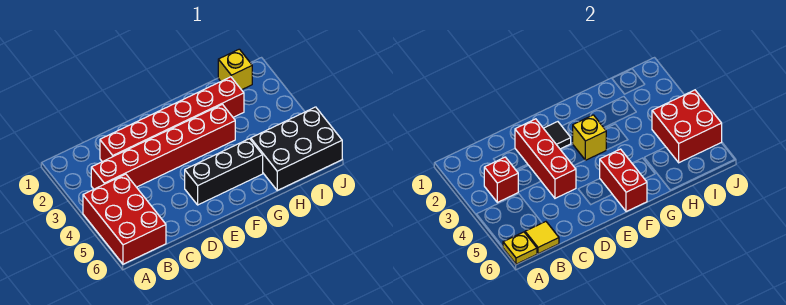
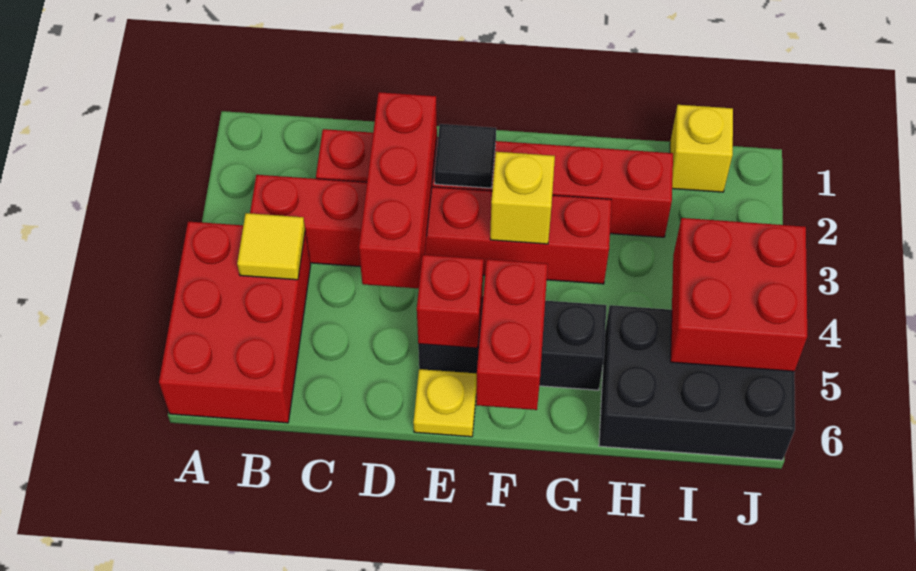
yellow 1x1 plate [503,232,537,264] -> yellow 1x1 plate moved to [413,369,477,437]
red 1x1 brick [484,157,518,202] -> red 1x1 brick moved to [417,255,483,348]
yellow 1x1 tile [525,222,559,254] -> yellow 1x1 tile moved to [237,213,305,280]

